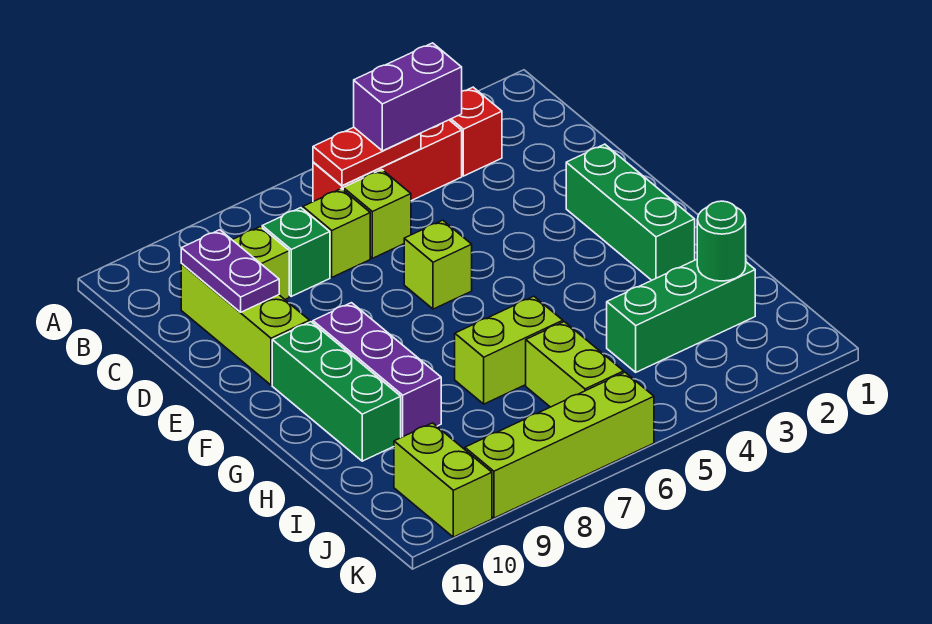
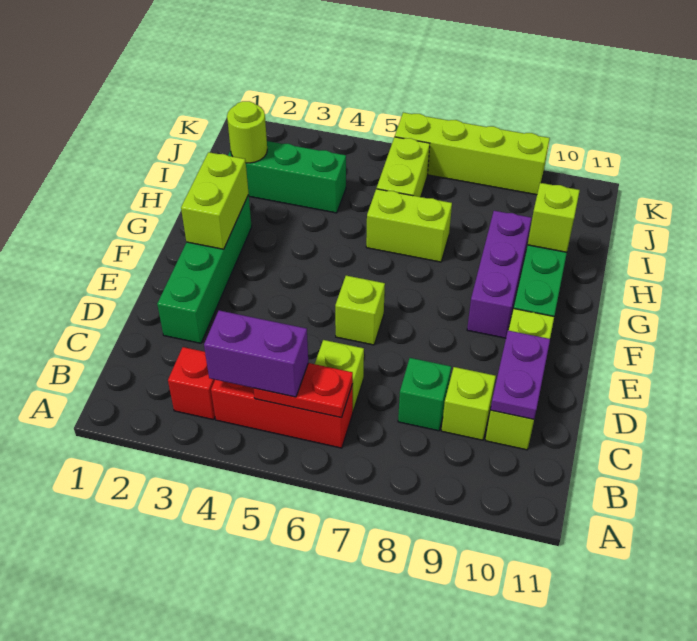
lime 1x1 brick [303,189,370,277] -> lime 1x1 brick moved to [528,183,580,252]
green 1x3 brick [566,144,695,280] -> green 1x4 brick [157,195,252,343]
green 1x1 round brick [697,201,746,281] -> lime 1x1 round brick [227,101,267,163]
lime 1x2 brick [394,423,492,537] -> lime 1x2 brick moved to [181,152,249,249]

